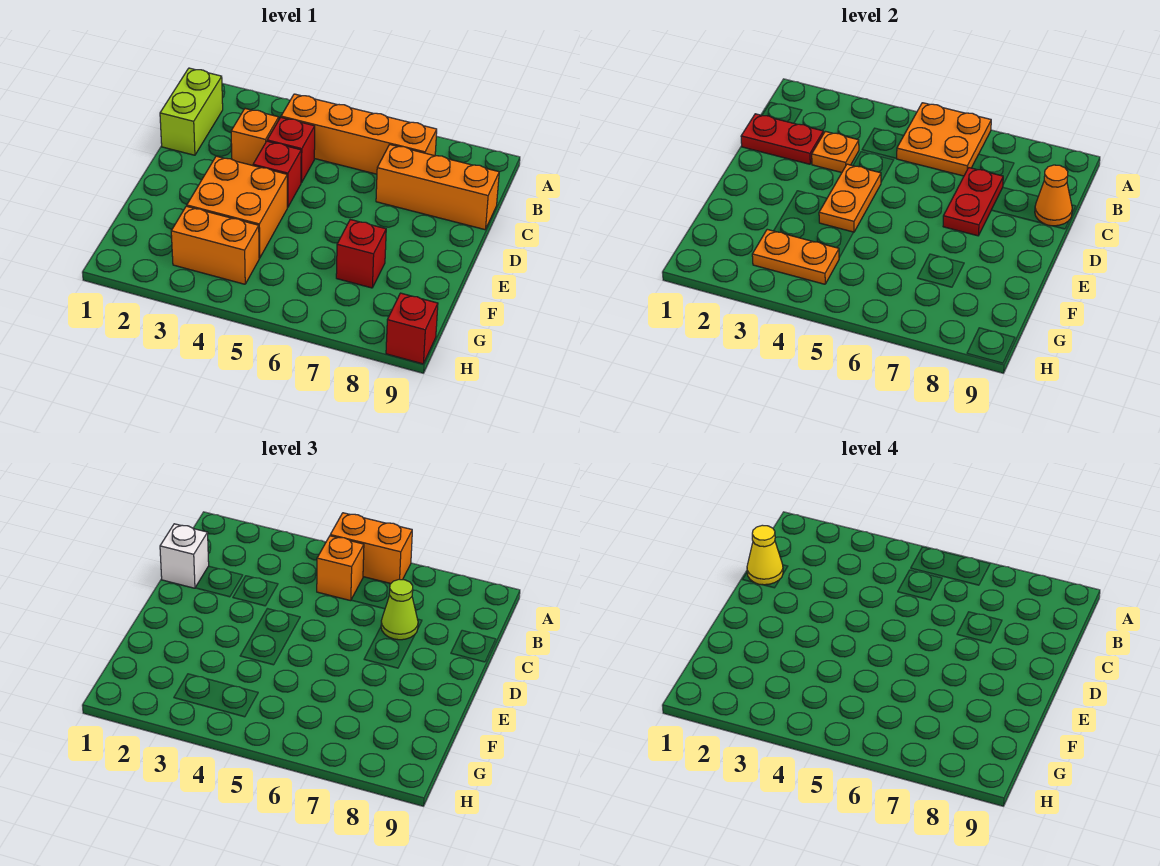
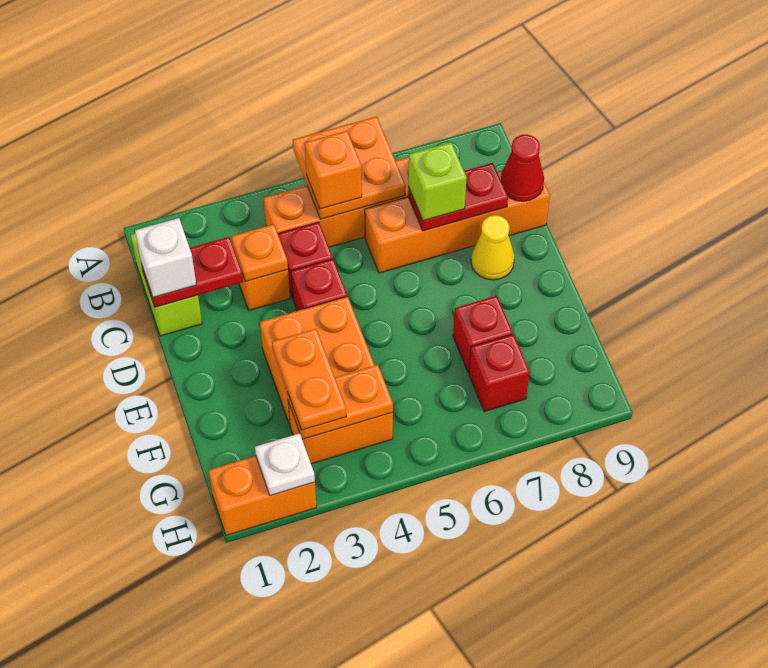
orange 1x2 brick [330,513,412,583] -> orange 1x2 brick moved to [208,456,317,535]
yellow 1x1 cone [747,525,783,585] -> yellow 1x1 cone moved to [471,215,515,280]
orange 1x3 brick [376,145,499,230] -> orange 1x4 brick [365,171,550,273]
red 1x2 plate [943,168,1003,236] -> red 1x2 plate turned to [408,163,508,231]
lime 1x1 cone [381,579,418,640] -> lime 1x1 brick [408,142,467,221]
orange 1x1 cone [1035,165,1072,226] -> red 1x1 cone [501,135,544,201]
orange 1x2 plate [819,164,881,232] -> orange 1x2 plate moved to [272,329,346,430]
none -> white 1x1 plate [255,433,315,496]
red 1x1 brick [386,293,438,364] -> red 1x1 brick moved to [469,334,530,411]

